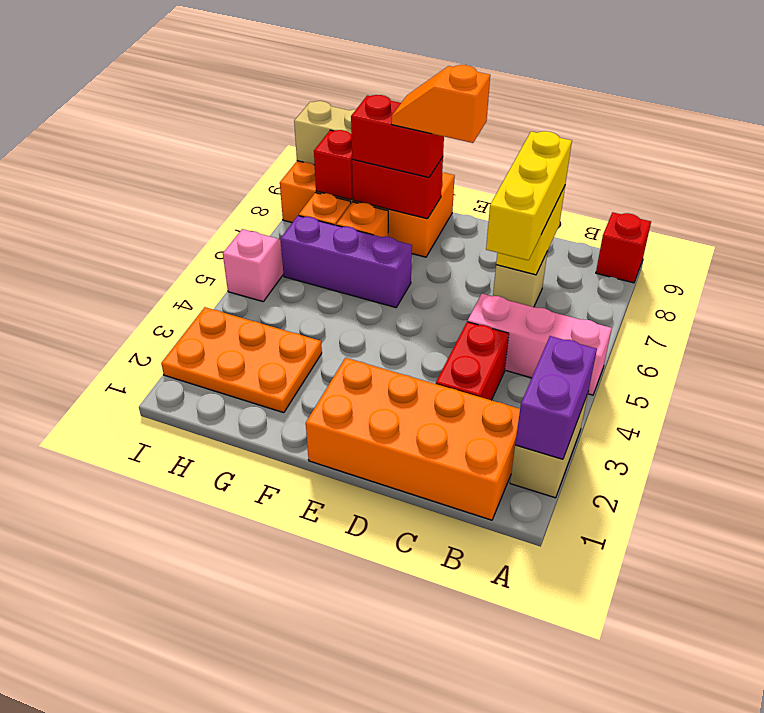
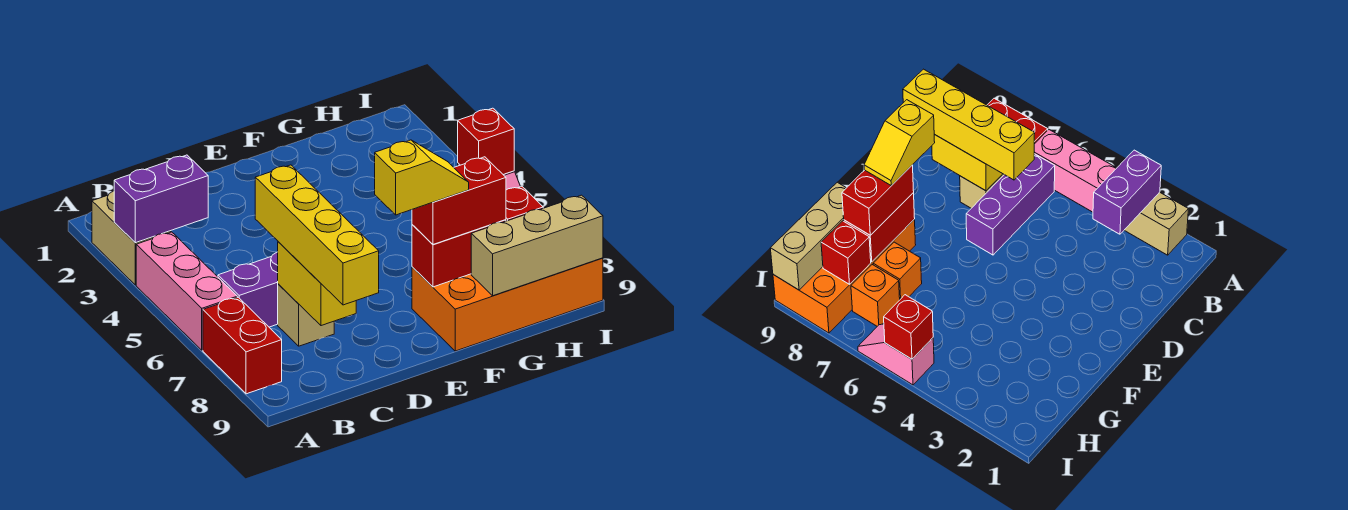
purple 1x2 brick [515,336,597,459] -> purple 1x2 brick turned to [114,155,208,243]
pink 1x3 brick [468,293,612,395] -> pink 1x3 brick turned to [136,232,237,350]
red 1x1 brick [596,212,651,283] -> red 1x1 brick moved to [458,108,514,175]
orange 2x4 brick [306,358,520,520] -> none
red 1x2 brick [436,322,509,400] -> red 1x2 brick moved to [203,297,282,394]
yellow 1x3 brick [486,131,572,260] -> yellow 1x4 brick [255,165,379,305]
orange 1x2 slope [391,65,490,143] -> yellow 1x2 slope [375,140,469,215]
purple 1x3 brick [281,216,412,308] -> purple 1x3 brick moved to [218,252,278,327]
orange 2x3 plate [161,307,322,413] -> none

